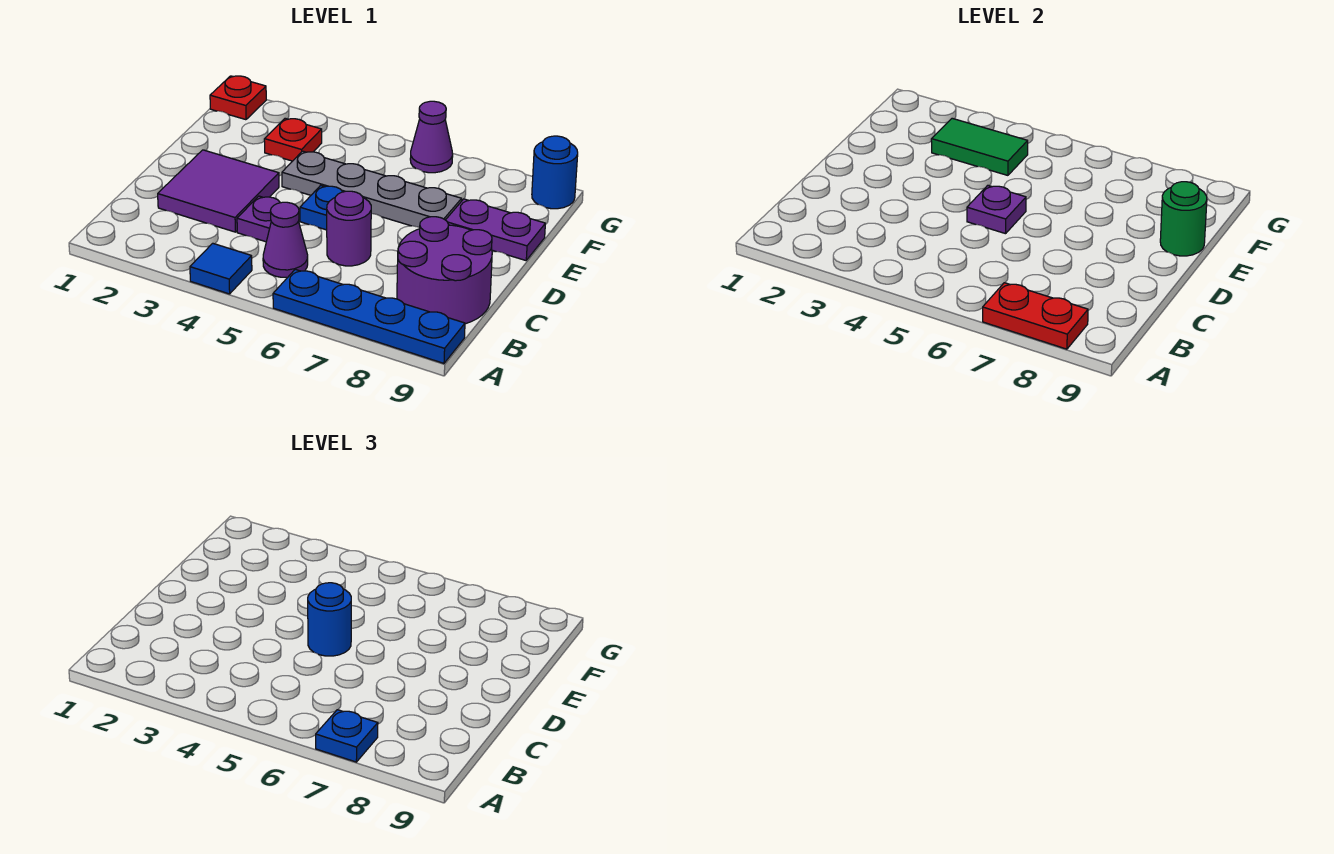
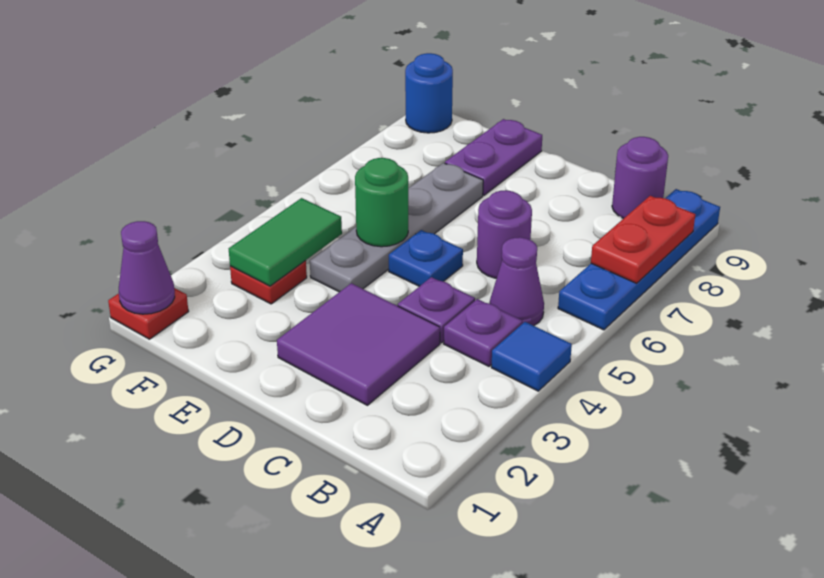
blue 1x1 plate [316,710,378,762] -> none
purple 2x2 round brick [397,217,492,324] -> purple 1x1 round brick [612,137,668,219]
purple 1x1 plate [967,185,1026,234] -> purple 1x1 plate moved to [444,299,522,366]
blue 1x1 round brick [308,583,351,656] -> none
green 1x1 round brick [1160,182,1207,256] -> green 1x1 round brick moved to [355,158,408,247]
purple 1x1 cone [410,101,453,173] -> purple 1x1 cone moved to [119,221,175,314]

